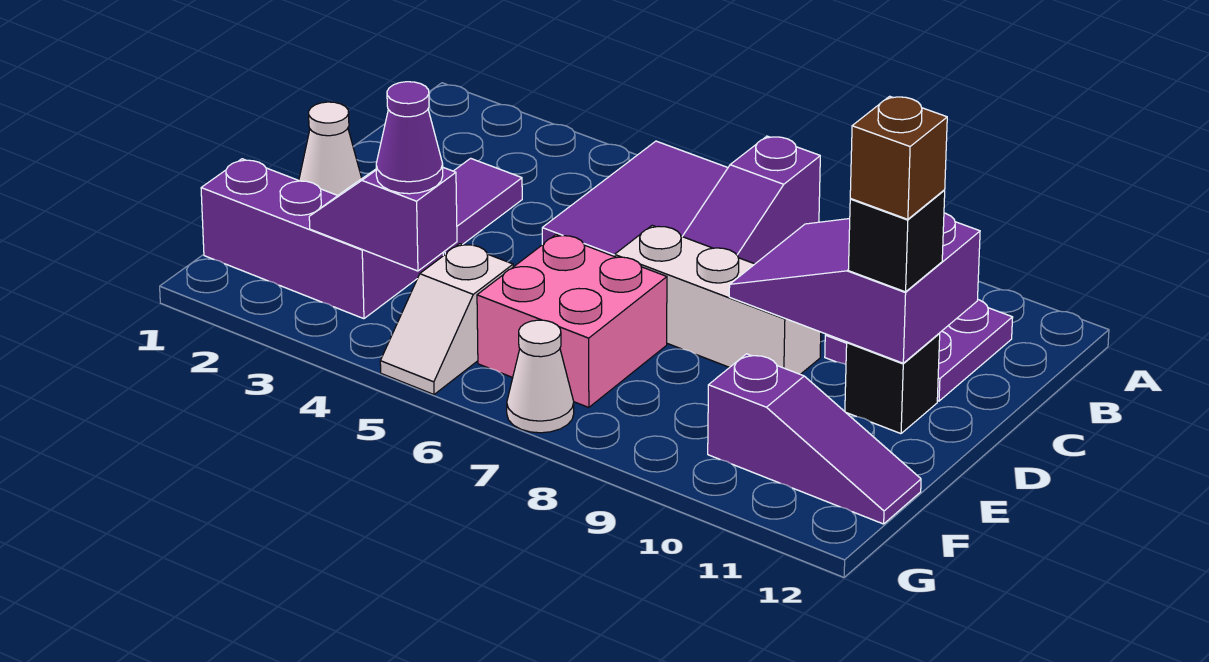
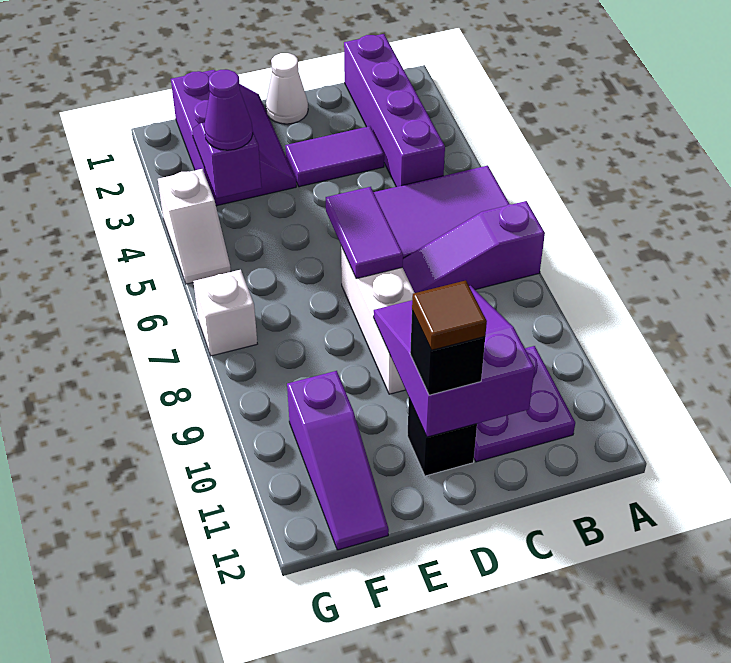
none -> purple 1x4 brick [344,34,445,187]
none -> purple 1x2 tile [326,187,403,279]
brown 1x1 brick [850,96,947,219] -> brown 1x1 tile [412,280,487,350]
pink 2x2 brick [477,235,667,408] -> none
white 1x2 slope [380,244,513,394] -> white 1x2 slope turned to [158,169,231,284]
white 1x1 cone [507,320,574,433] -> white 1x1 brick [193,270,257,356]

